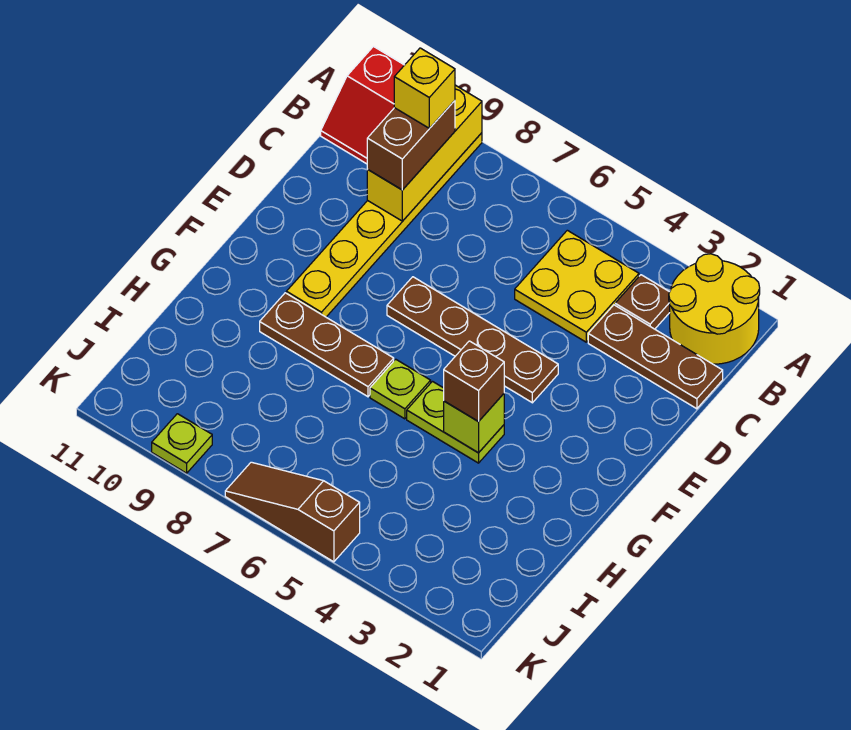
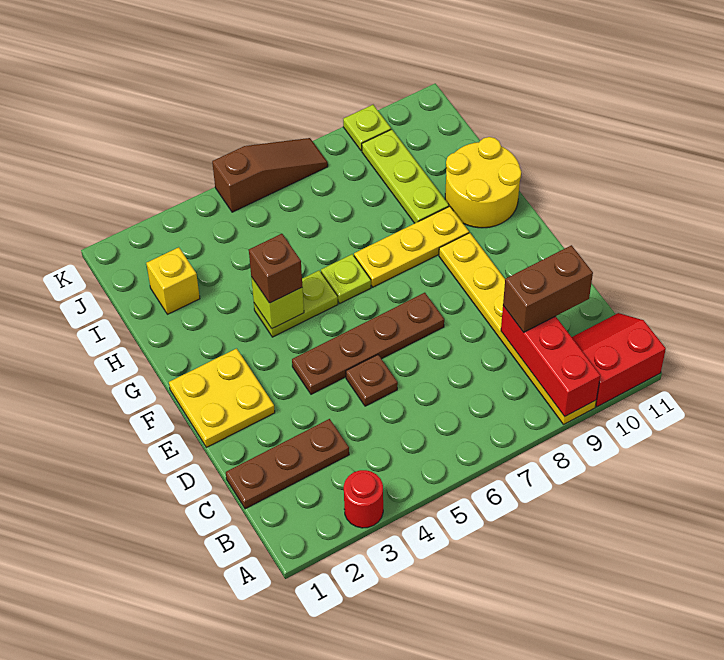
yellow 2x2 round brick [669,254,760,364] -> yellow 2x2 round brick moved to [445,137,521,228]
none -> red 1x1 round brick [344,470,383,528]
yellow 1x3 brick [367,85,482,221] -> red 1x3 brick [501,306,600,417]
brown 1x1 plate [615,275,670,329] -> brown 1x1 plate moved to [346,355,398,406]
yellow 2x2 plate [515,230,639,342] -> yellow 2x2 plate moved to [169,349,275,447]
brown 1x2 brick [367,101,455,190] -> brown 1x2 brick turned to [503,245,593,332]
yellow 1x1 brick [394,48,455,128] -> yellow 1x1 brick moved to [146,247,200,314]
brown 1x3 plate [260,293,394,397] -> yellow 1x3 plate [354,206,469,287]
none -> lime 1x3 plate [362,129,449,223]

